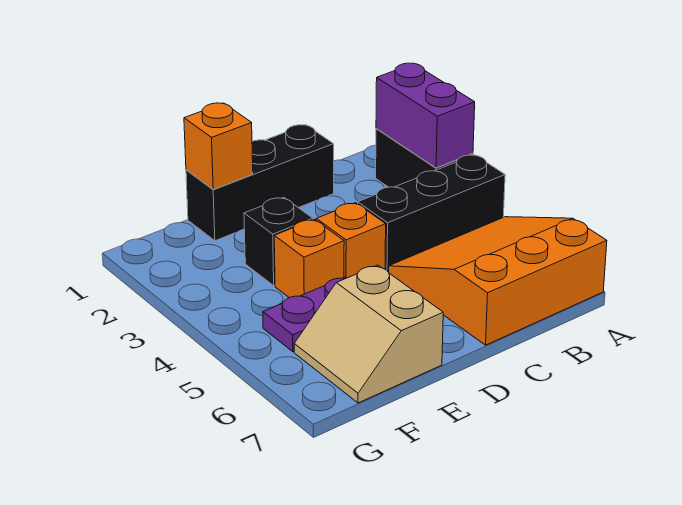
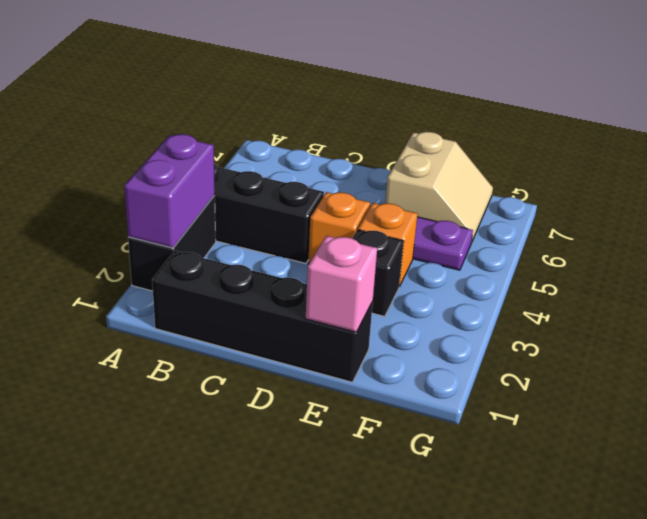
orange 3x3 slope [389,217,607,345] -> none
black 1x3 brick [186,125,334,241] -> black 1x4 brick [152,251,373,382]
orange 1x1 brick [184,103,253,189] -> pink 1x1 brick [306,236,377,332]

